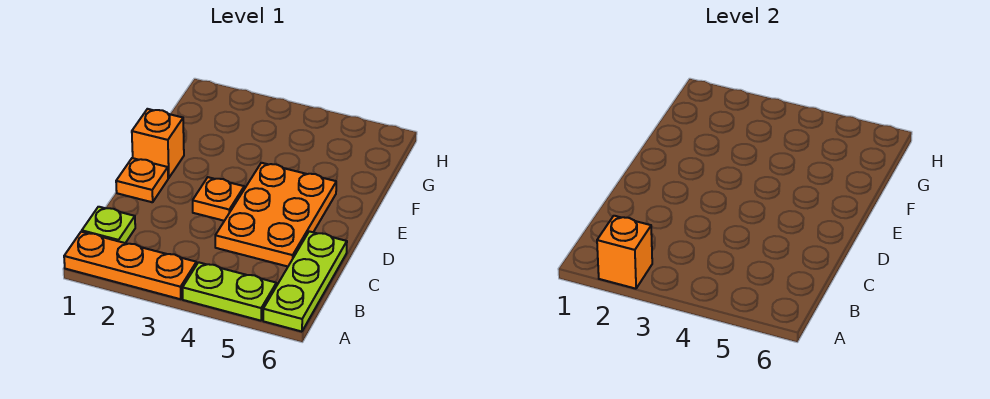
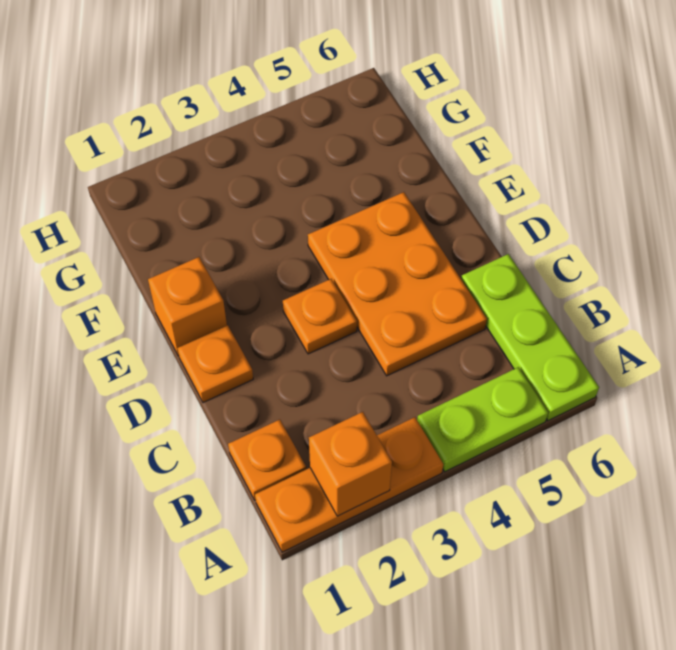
lime 1x1 plate [82,207,135,243] -> orange 1x1 plate [228,420,306,500]

